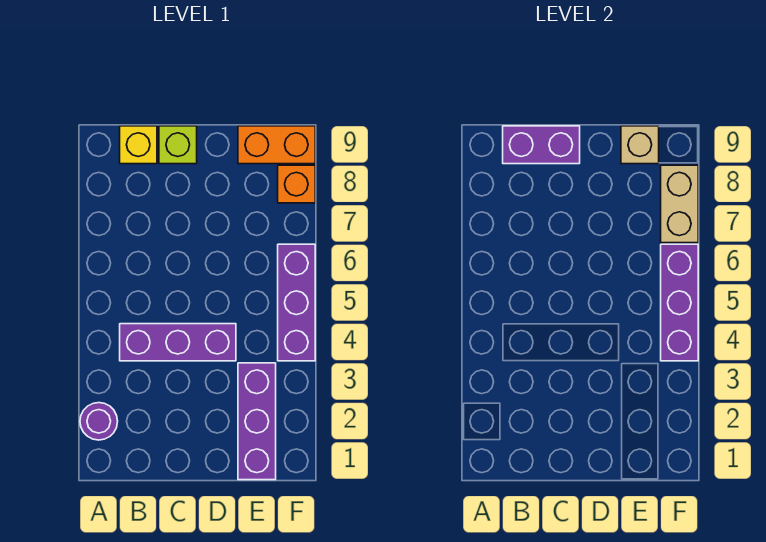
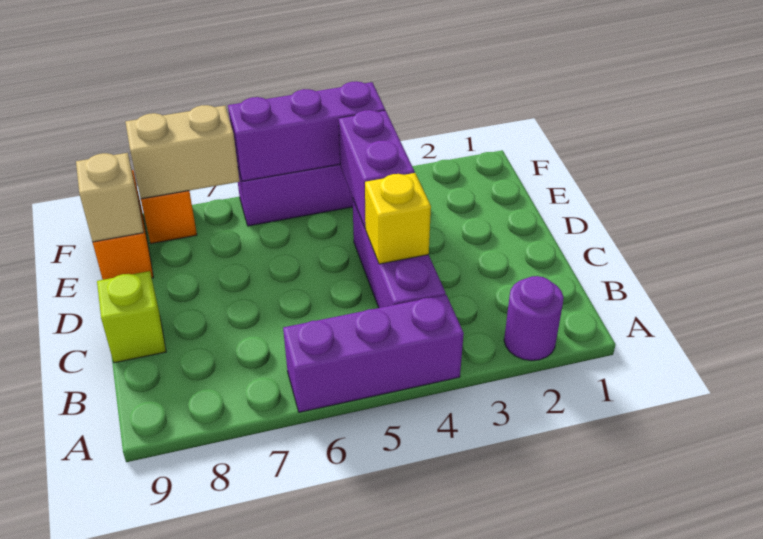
yellow 1x1 brick [120,126,157,164] -> yellow 1x1 brick moved to [365,173,431,264]
purple 1x2 brick [503,126,580,164] -> purple 1x2 brick moved to [339,110,415,229]
purple 1x3 brick [238,363,276,480] -> purple 1x3 brick moved to [283,295,464,412]

